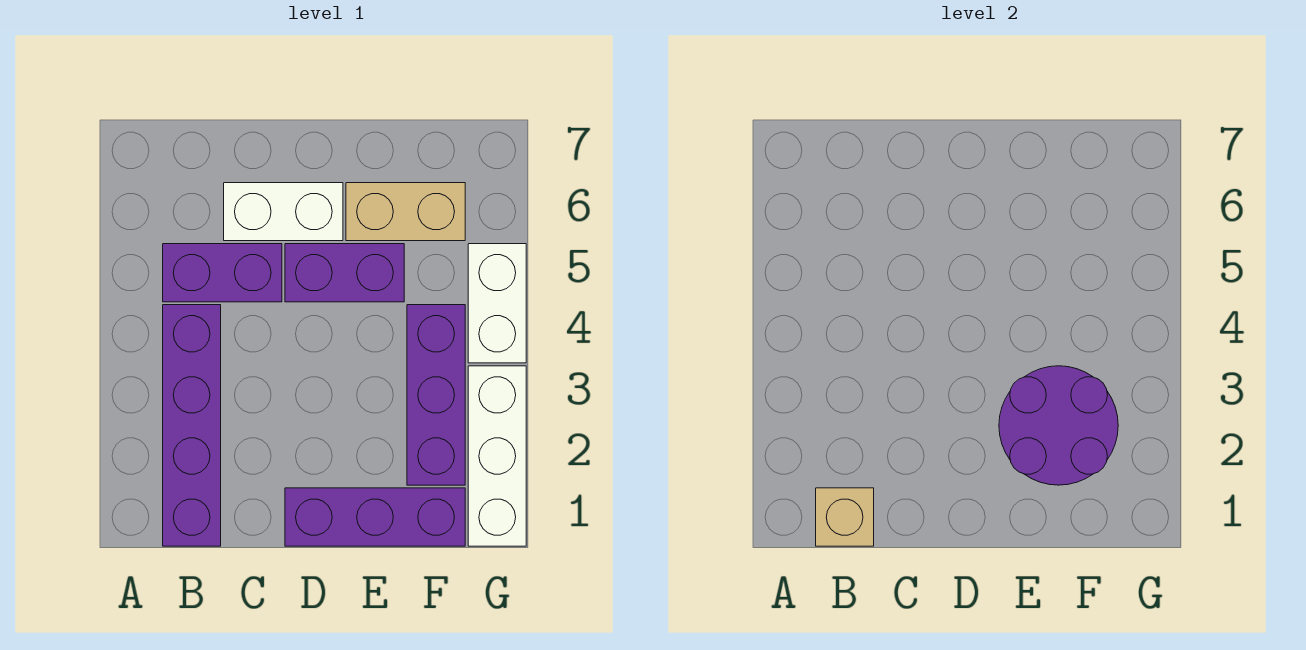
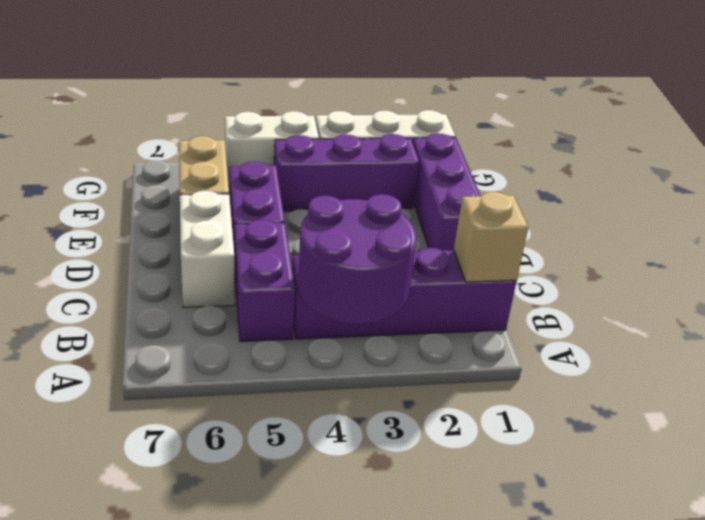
purple 2x2 round brick [999,366,1118,485] -> purple 2x2 round brick moved to [298,194,417,324]

